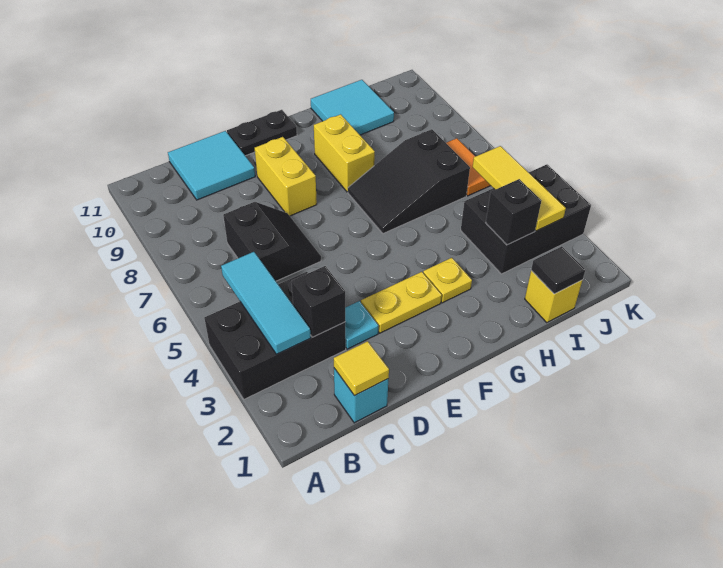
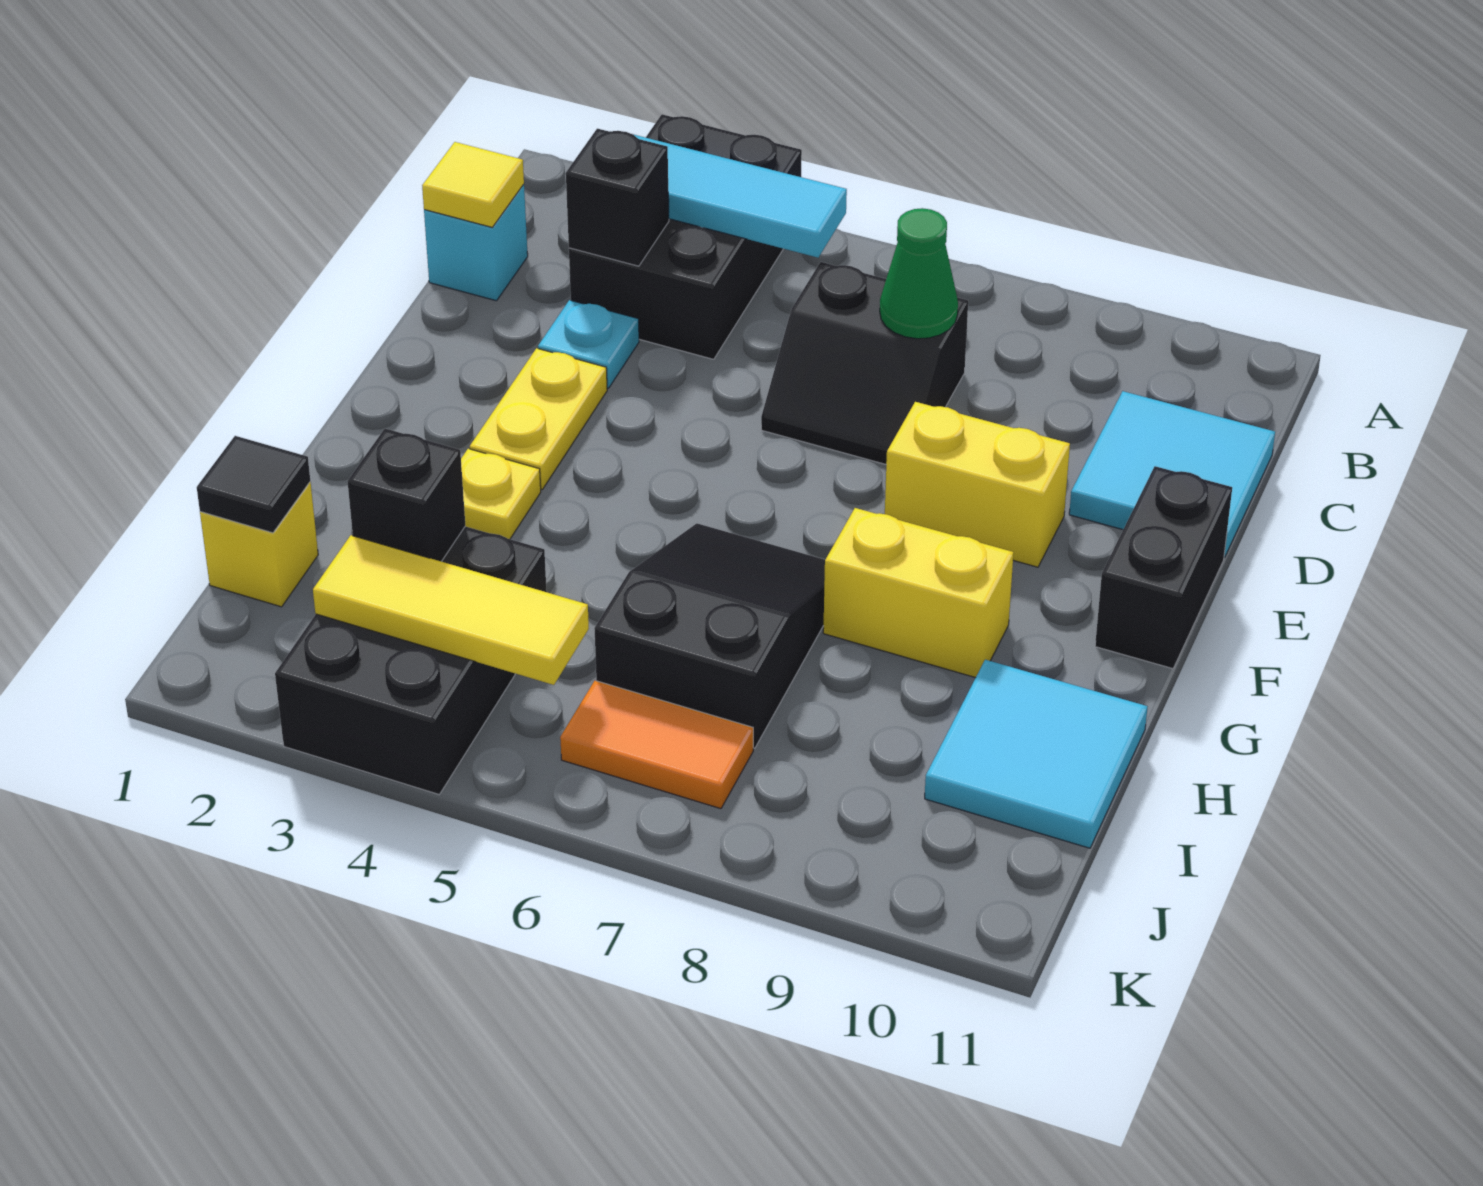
none -> green 1x1 cone [880,208,958,339]
black 1x2 plate [227,110,297,156] -> black 1x2 brick [1095,466,1232,669]

